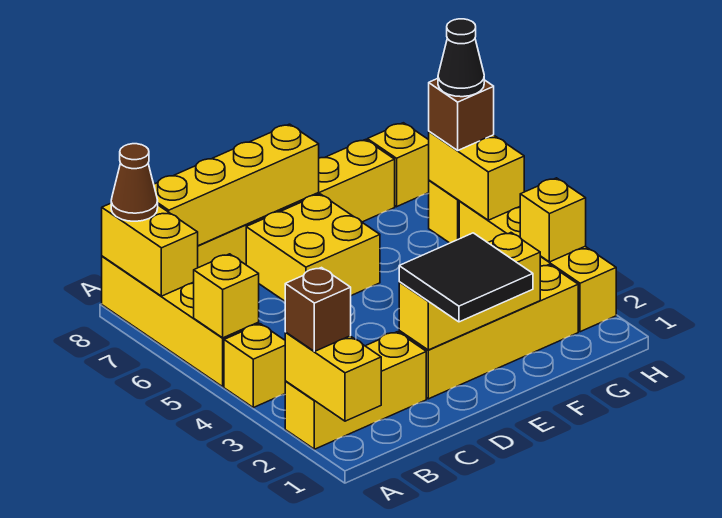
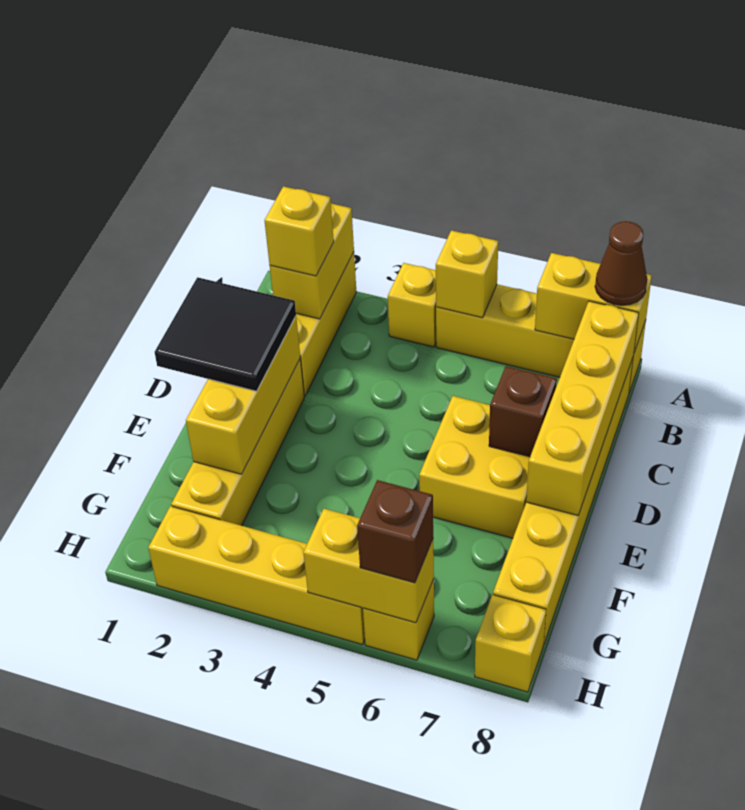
yellow 1x2 brick [285,333,381,421] -> yellow 1x2 brick turned to [270,204,354,319]
brown 1x1 brick [285,268,351,351] -> brown 1x1 brick moved to [489,366,557,457]
yellow 1x1 brick [520,178,586,262] -> yellow 1x1 brick moved to [264,186,334,276]
black 1x1 cone [438,19,484,97] -> none

